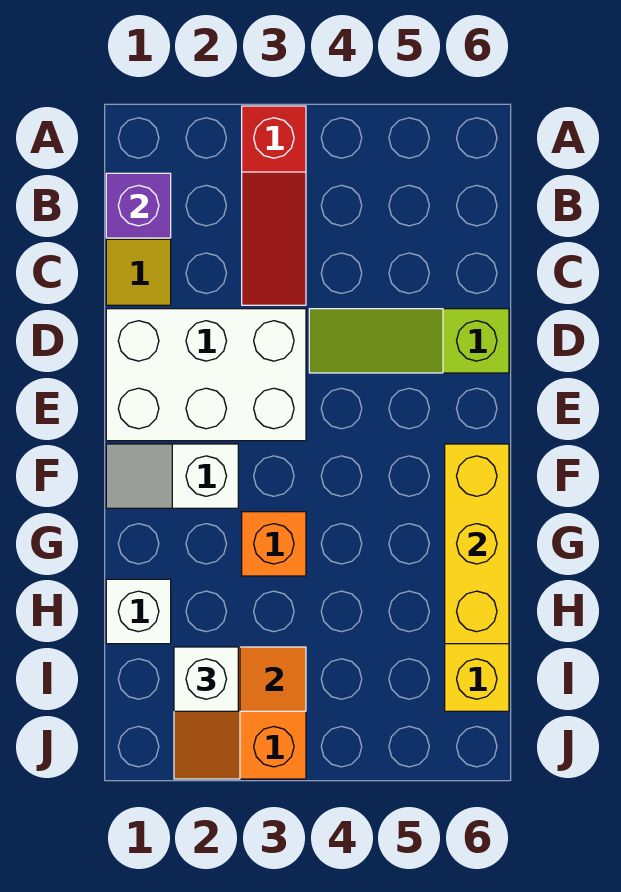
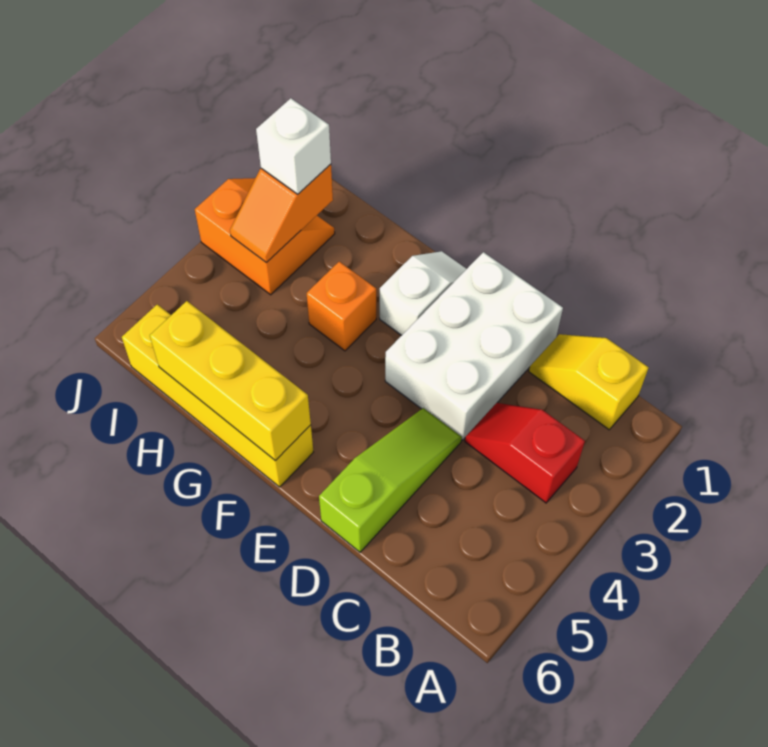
red 1x3 slope [242,106,306,305] -> red 1x2 slope [465,403,585,503]
purple 1x1 brick [106,173,171,238] -> none
white 1x1 brick [106,579,171,644] -> none

